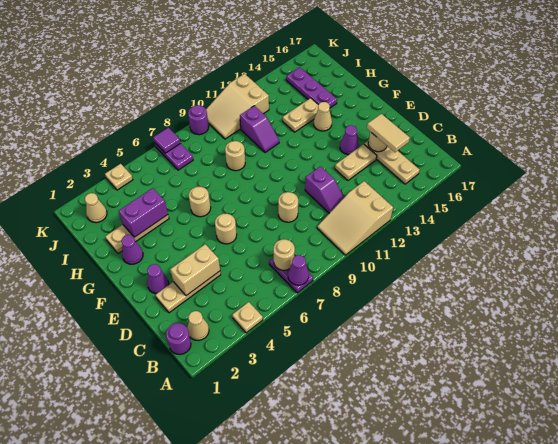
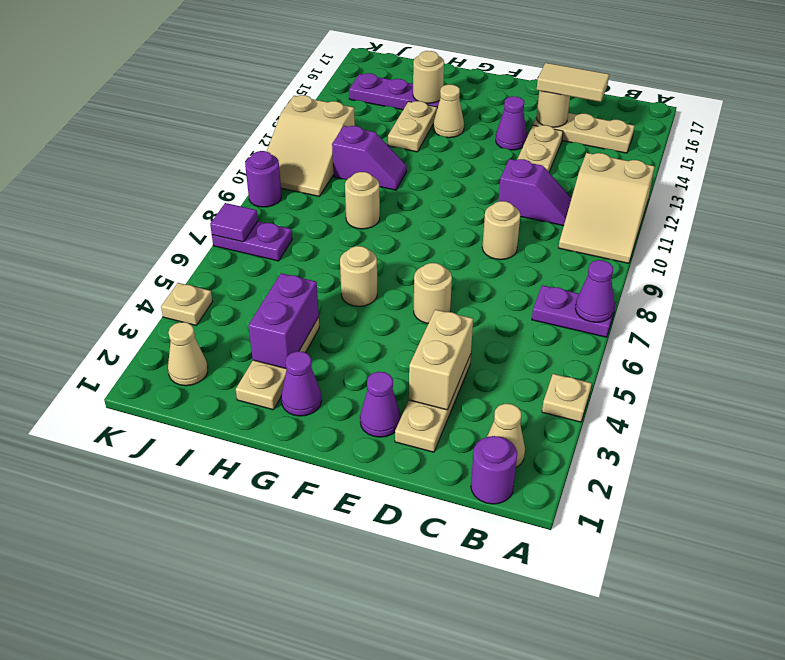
tan 1x1 round brick [273,239,295,270] -> tan 1x1 round brick moved to [413,51,444,103]

